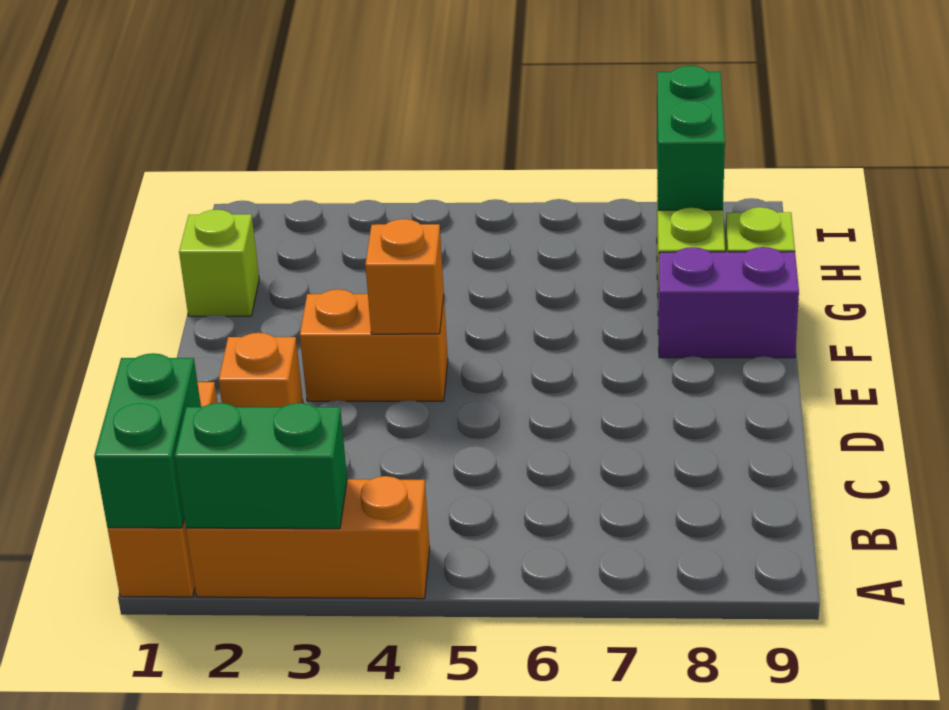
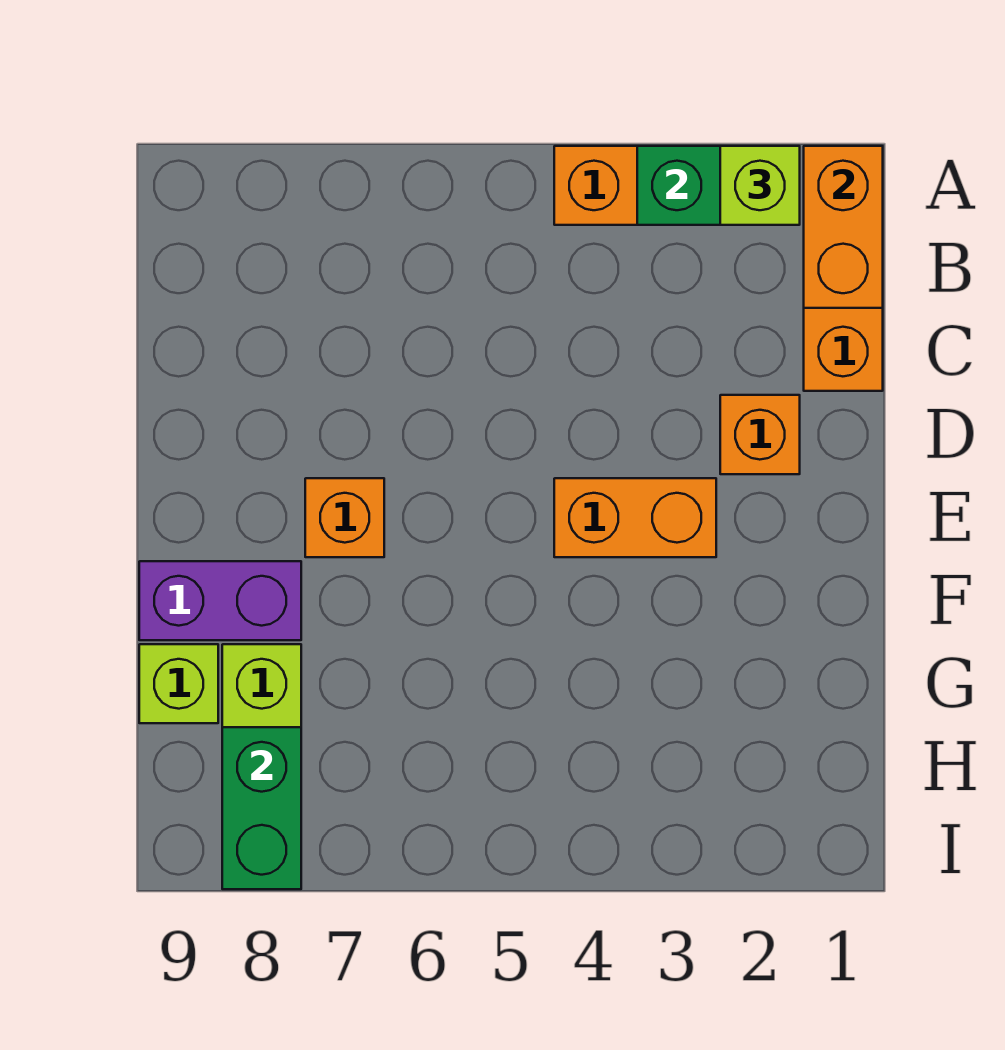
green 1x2 brick [94,353,201,528] -> orange 1x2 brick [804,146,883,308]
orange 1x1 brick [365,219,444,334] -> orange 1x1 brick moved to [305,478,384,557]
lime 1x1 brick [179,210,259,316] -> lime 1x1 brick moved to [720,146,800,225]

